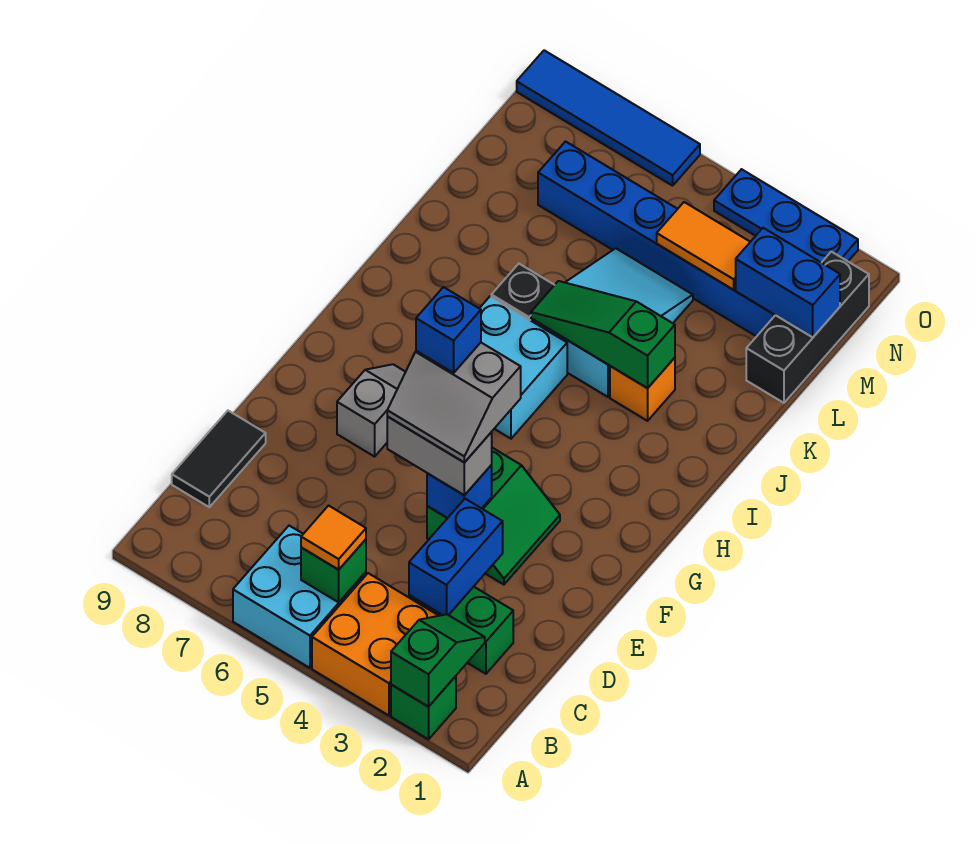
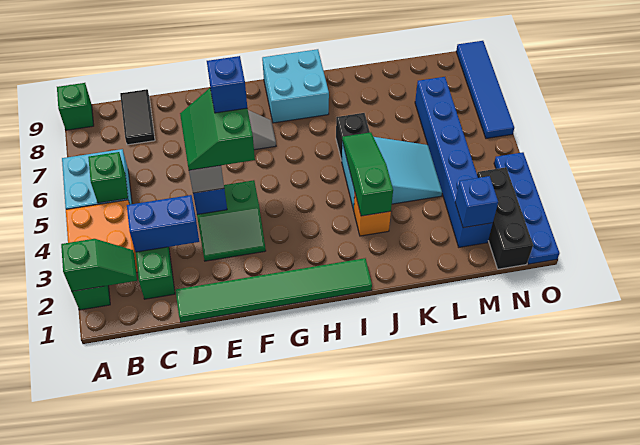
none -> green 1x1 brick [57,83,94,130]
orange 1x1 tile [301,506,366,570] -> none
black 1x2 tile [172,411,266,507] -> black 1x2 tile turned to [120,89,155,145]
none -> green 1x6 tile [176,258,372,322]
grey 2x2 slope [387,343,521,463] -> green 2x2 slope [180,88,255,170]
cyan 2x2 brick [479,296,567,439] -> cyan 2x2 brick moved to [262,49,329,123]
black 1x3 brick [746,252,869,403] -> black 1x3 brick turned to [477,167,533,269]
blue 1x2 brick [736,228,840,337] -> blue 1x1 brick [455,176,498,228]
orange 1x2 tile [657,202,750,290] -> none
blue 1x3 plate [714,169,858,263] -> blue 1x4 plate [494,152,559,264]

